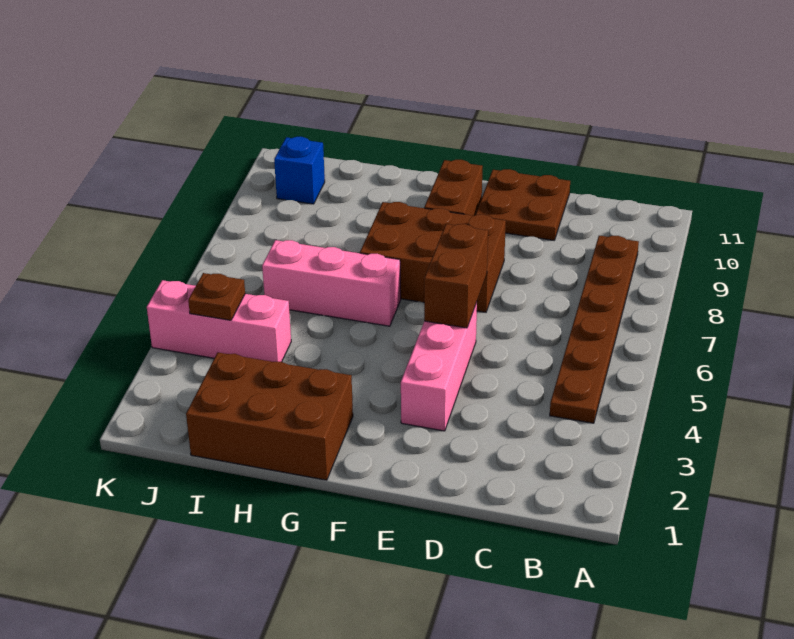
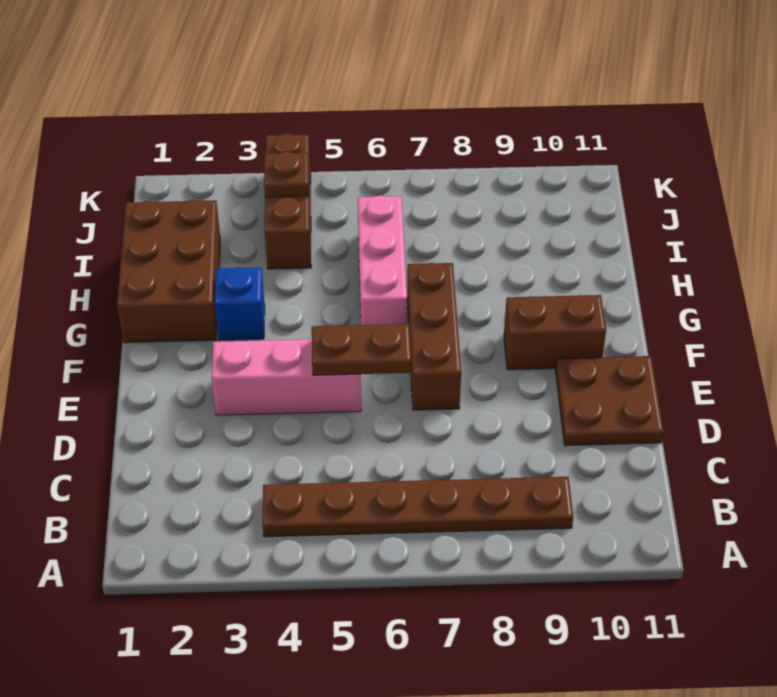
brown 1x2 brick [424,224,488,328] -> brown 1x2 plate [312,324,411,375]
brown 2x3 brick [360,202,506,312] -> brown 1x3 brick [407,263,461,410]
pink 1x3 brick [147,280,291,362] -> brown 1x3 brick [265,134,311,269]
blue 1x1 brick [274,137,325,204] -> blue 1x1 brick moved to [215,267,265,340]

